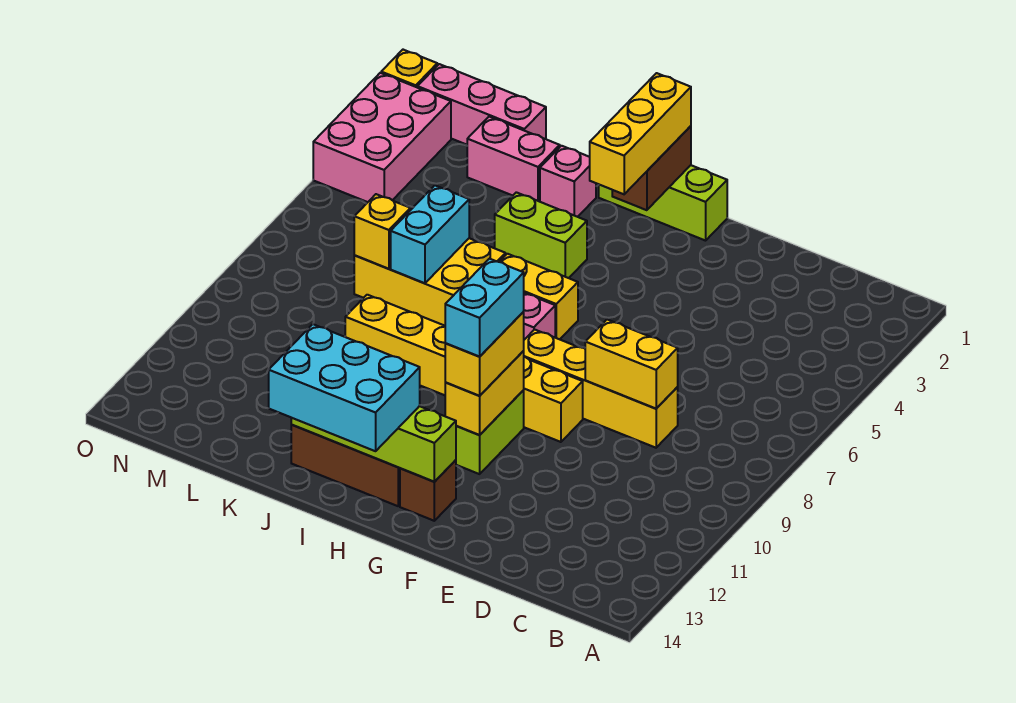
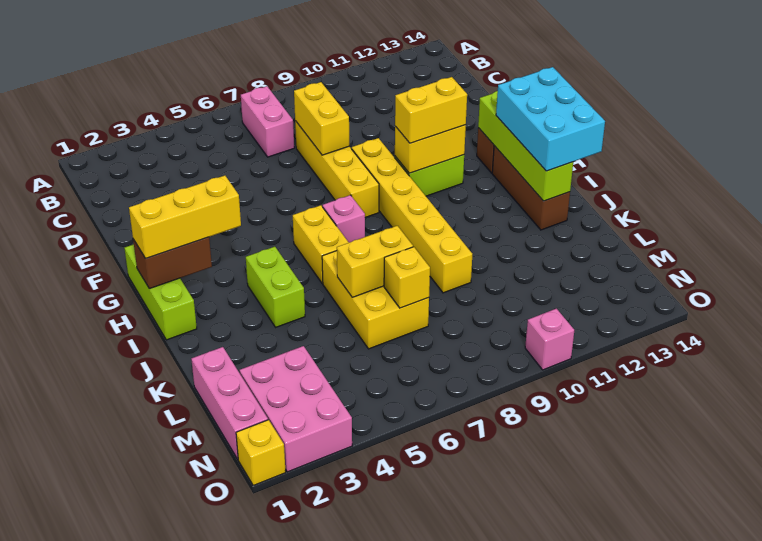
cyan 1x2 brick [445,259,524,357] -> none
pink 1x1 brick [540,146,596,217] -> pink 1x1 brick moved to [525,309,574,370]
pink 1x2 brick [467,117,560,202] -> pink 1x2 brick moved to [241,86,294,157]
cyan 1x2 brick [391,185,469,283] -> yellow 1x2 brick [337,226,413,297]
pink 2x3 brick [313,73,451,202] -> pink 2x3 brick turned to [239,346,352,472]

